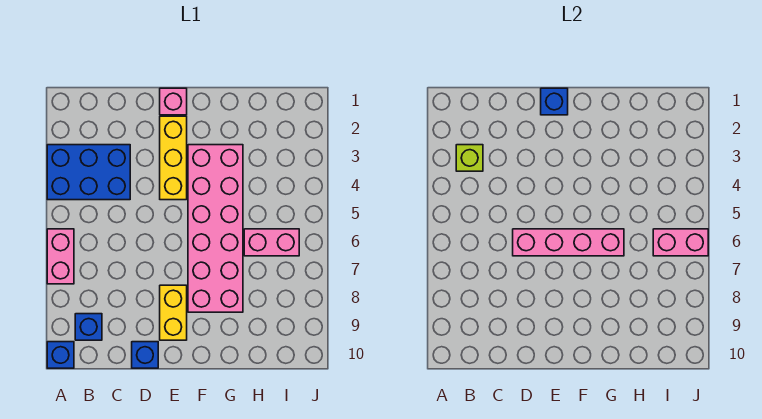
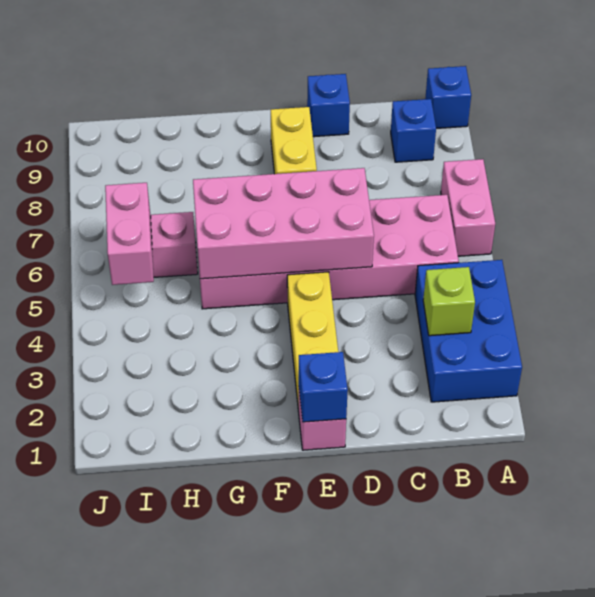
blue 2x3 brick [47,145,130,200] -> blue 2x3 brick turned to [415,260,522,402]
pink 1x4 brick [513,229,624,256] -> pink 2x4 brick [193,168,374,279]
pink 2x6 brick [188,145,243,312] -> pink 2x6 brick turned to [200,195,459,309]
pink 1x2 brick [653,229,708,256] -> pink 1x2 brick turned to [105,183,154,285]

